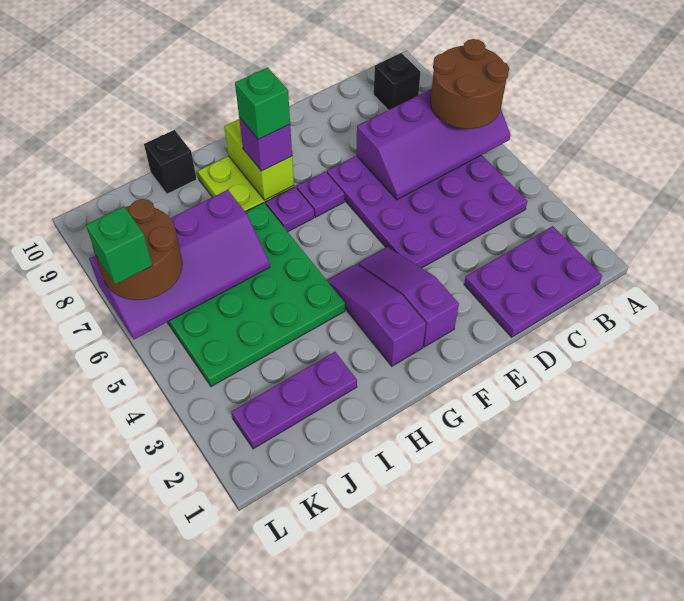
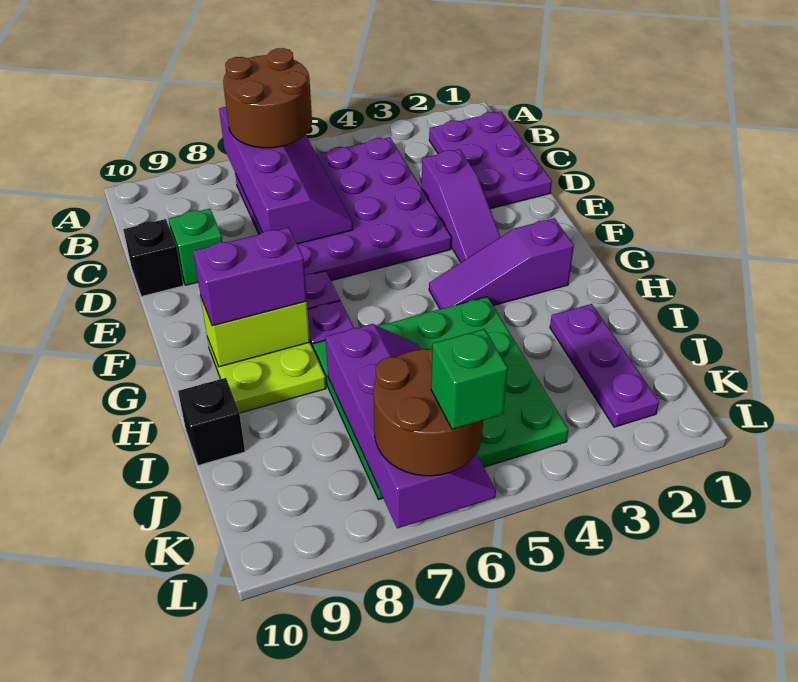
black 1x1 brick [374,53,421,110] -> black 1x1 brick moved to [123,219,183,297]
purple 1x3 slope [358,247,459,347] -> purple 1x3 slope turned to [422,149,500,262]
purple 1x1 brick [239,117,292,171] -> purple 1x2 brick [193,227,307,326]
green 1x1 brick [235,67,290,139] -> green 1x1 brick moved to [168,209,222,285]

